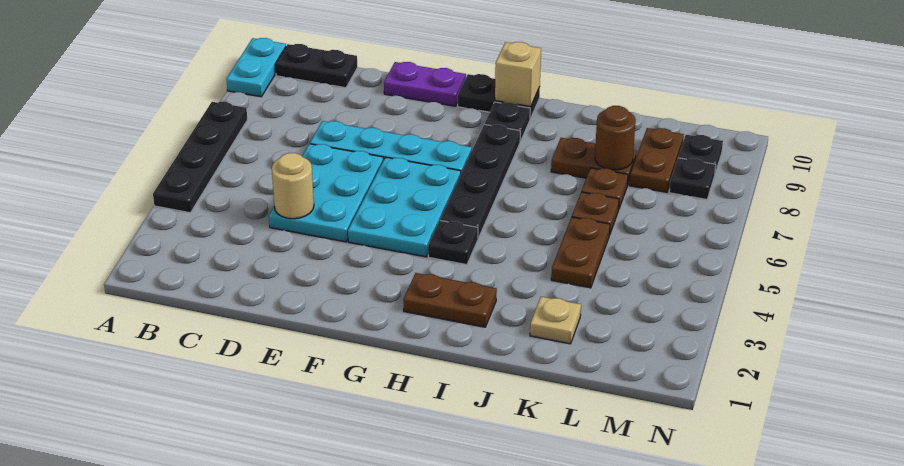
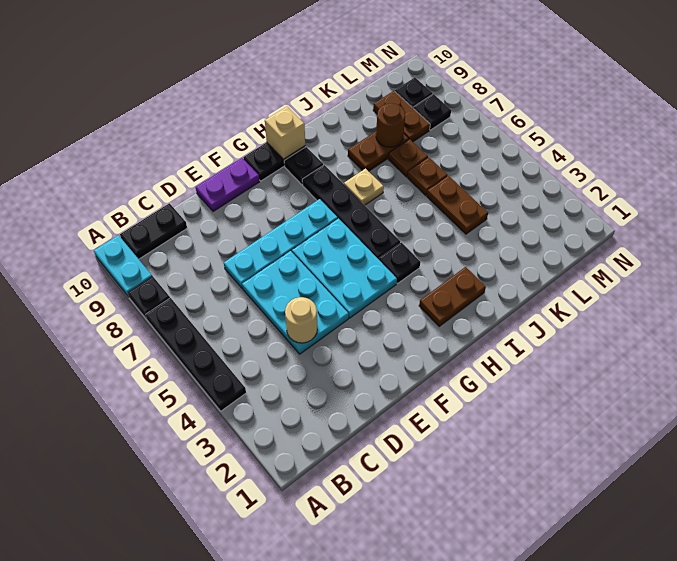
none -> black 1x1 plate [128,276,170,319]
tan 1x1 plate [530,297,581,344] -> tan 1x1 plate moved to [344,168,384,205]

